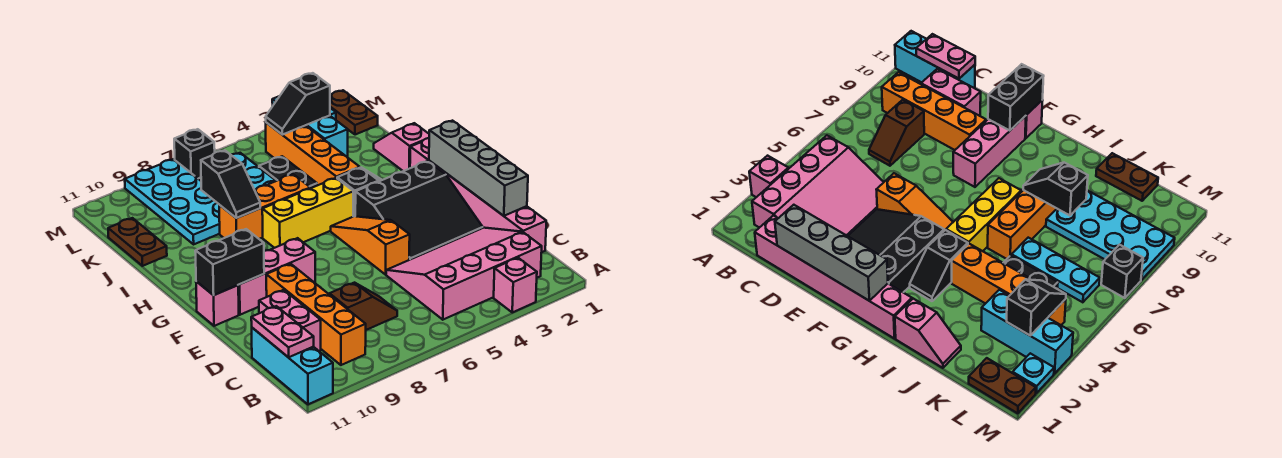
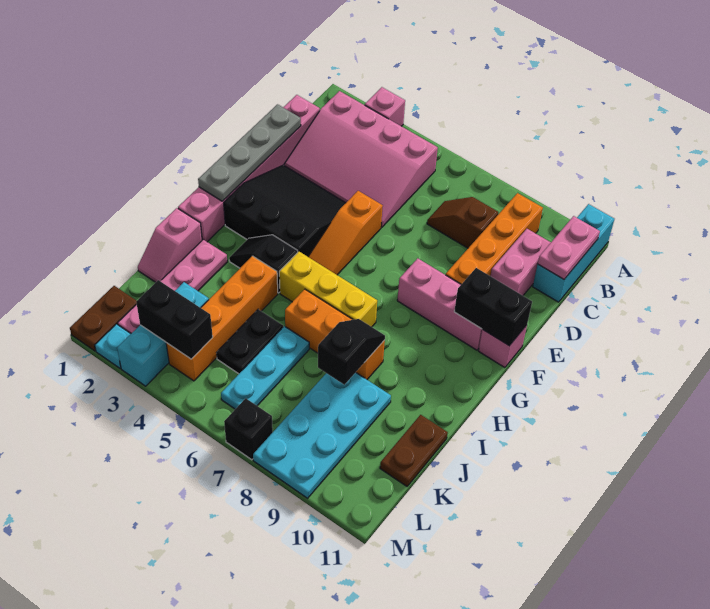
grey 1x4 brick [429,121,528,216] -> grey 1x4 plate [198,104,301,201]
none -> pink 1x4 plate [118,240,227,333]
black 1x2 slope [266,73,330,135] -> black 1x2 brick [136,280,213,359]

